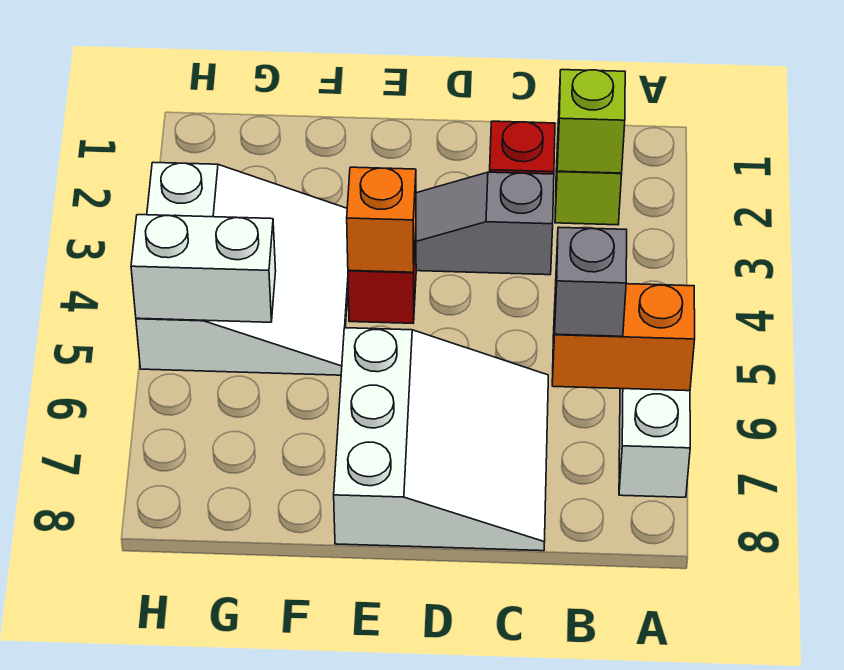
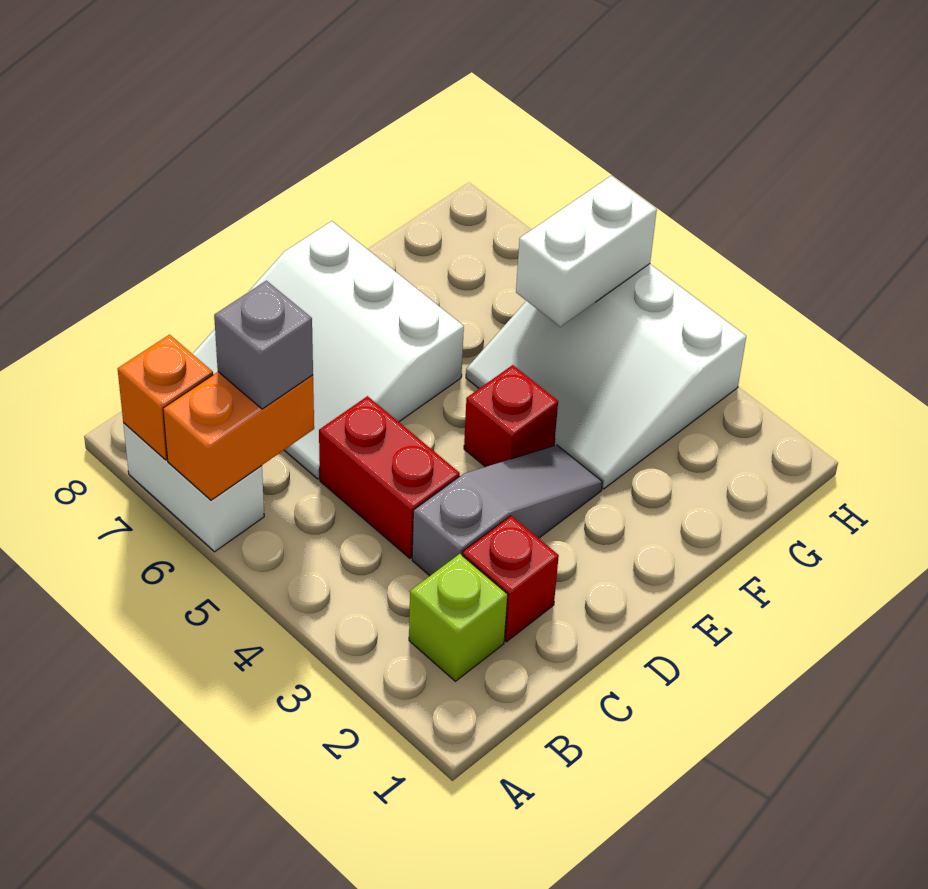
lime 1x1 brick [557,70,625,173] -> none
none -> red 1x2 brick [319,396,460,558]
orange 1x1 brick [347,167,416,272] -> orange 1x1 brick moved to [118,335,213,460]

